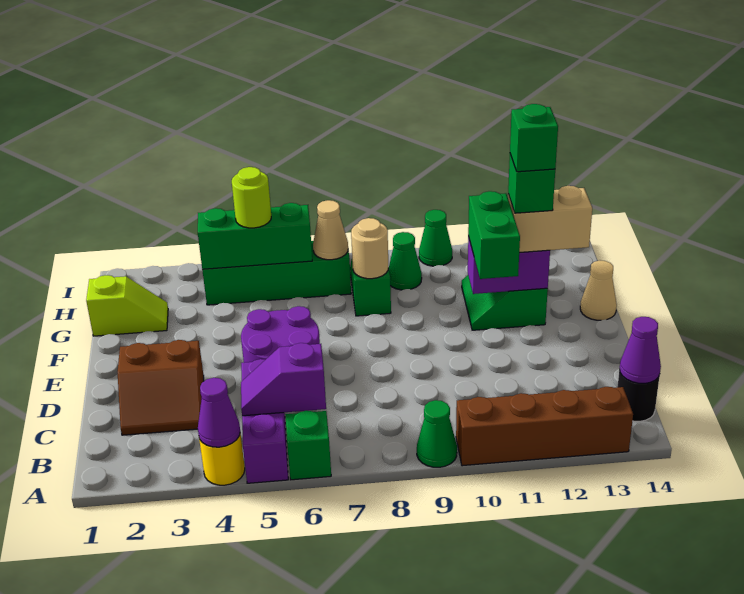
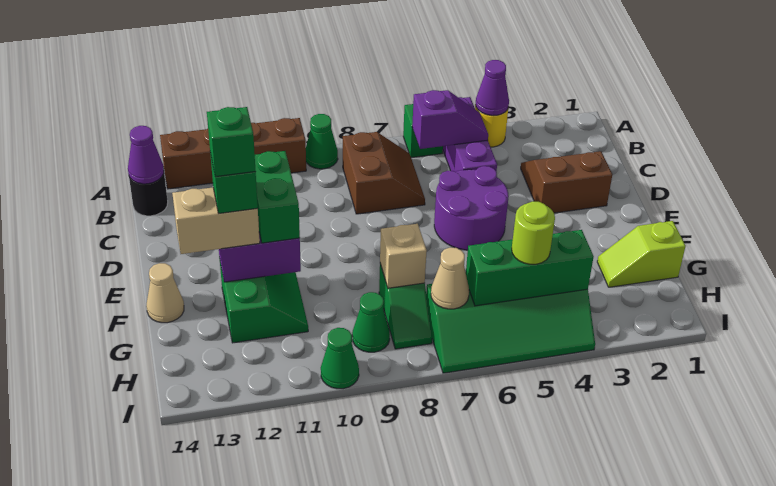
none -> brown 2x2 slope [343,132,425,214]
tan 1x1 round brick [351,218,388,279] -> tan 1x1 brick [380,224,427,288]

